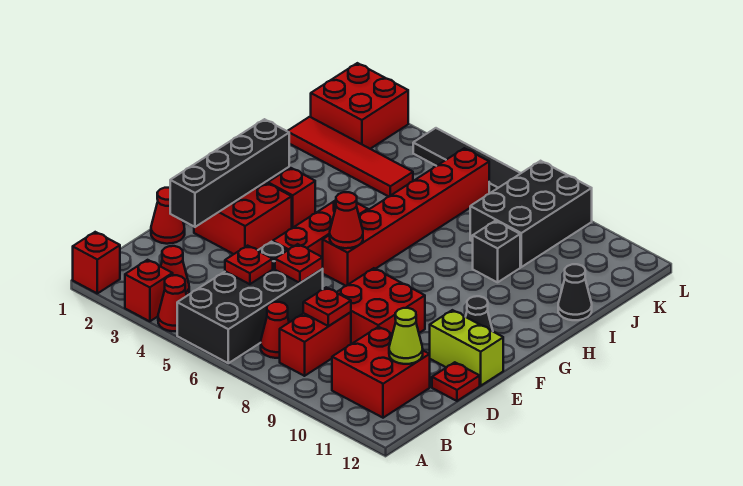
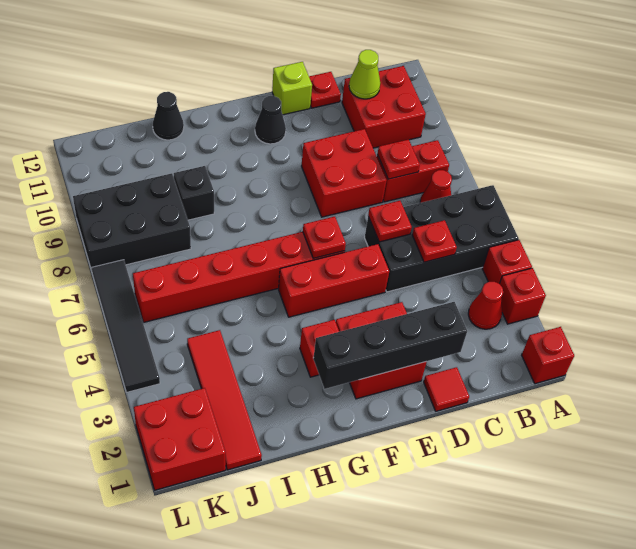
red 1x1 cone [158,275,187,331] -> red 1x1 brick [482,240,532,284]
red 1x1 cone [151,188,185,244] -> red 1x1 tile [424,367,469,411]
lime 1x2 brick [430,310,503,386] -> lime 1x1 brick [272,62,312,115]
red 1x1 cone [330,192,363,248] -> red 1x1 plate [303,216,346,258]

